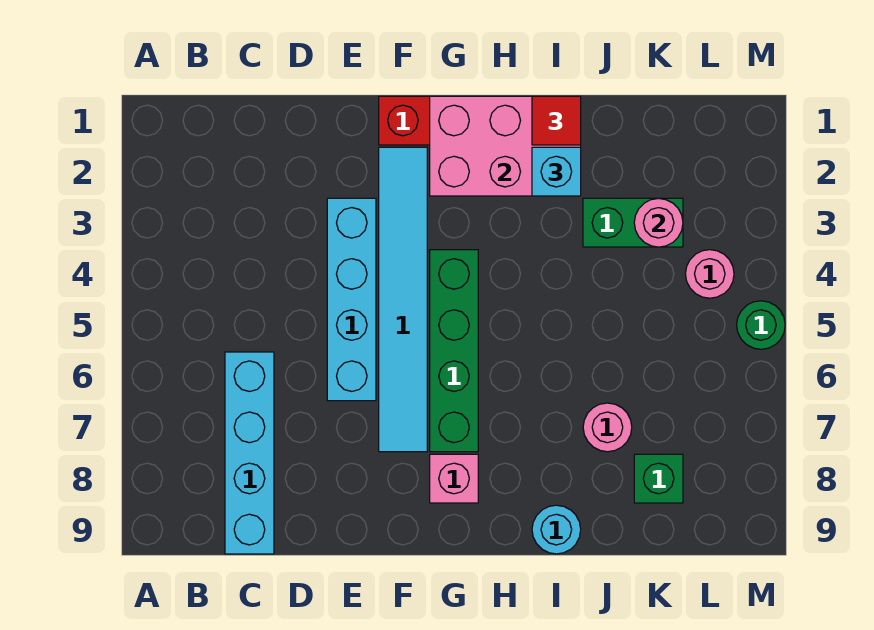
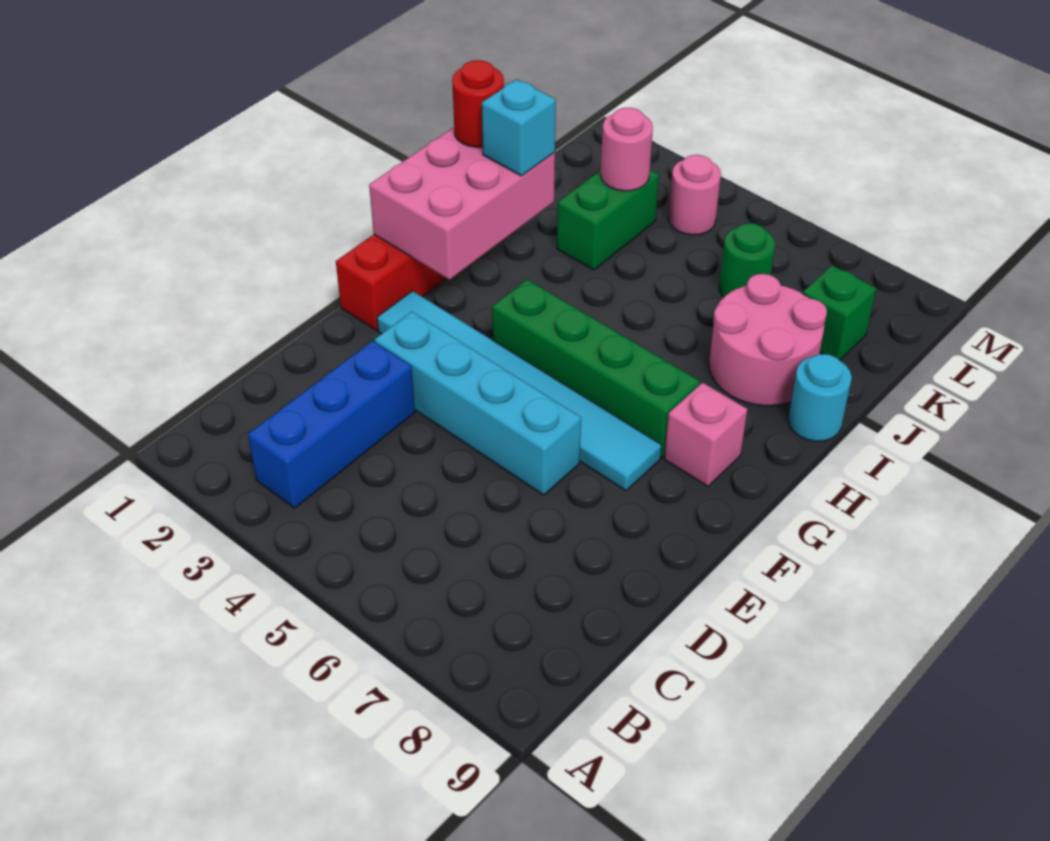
none -> blue 1x3 brick [248,341,415,508]
cyan 1x4 brick [225,352,274,554] -> none
red 1x1 tile [532,96,581,145] -> red 1x1 round brick [452,60,504,147]
pink 1x1 round brick [583,403,632,452] -> pink 2x2 round brick [709,274,827,406]
green 1x1 round brick [737,301,785,349] -> green 1x1 round brick moved to [719,223,775,298]

